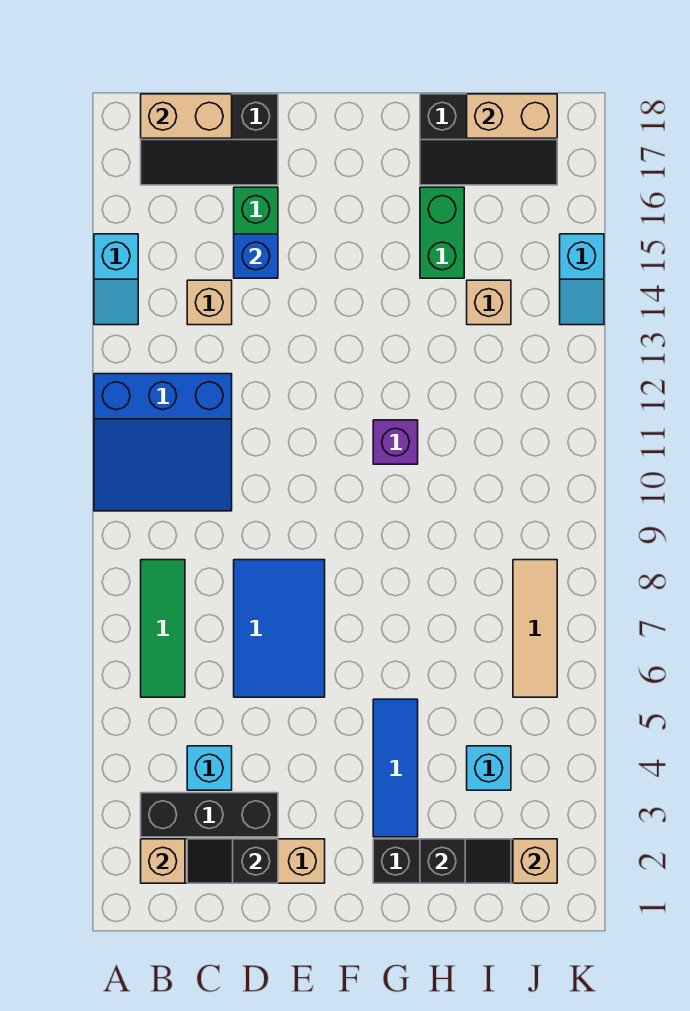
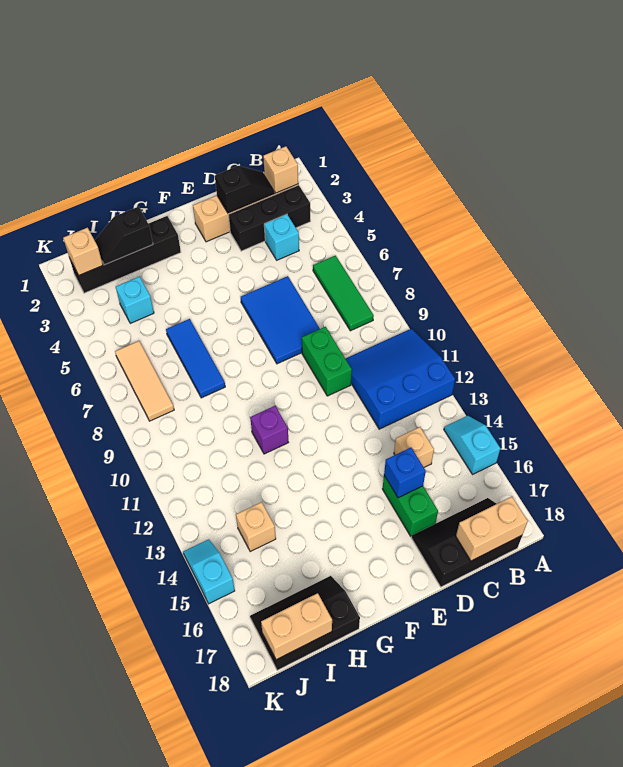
blue 1x3 tile [373,699,418,837] -> blue 1x3 tile moved to [166,319,225,398]
green 1x2 brick [420,187,464,278] -> green 1x2 brick moved to [302,327,352,396]

